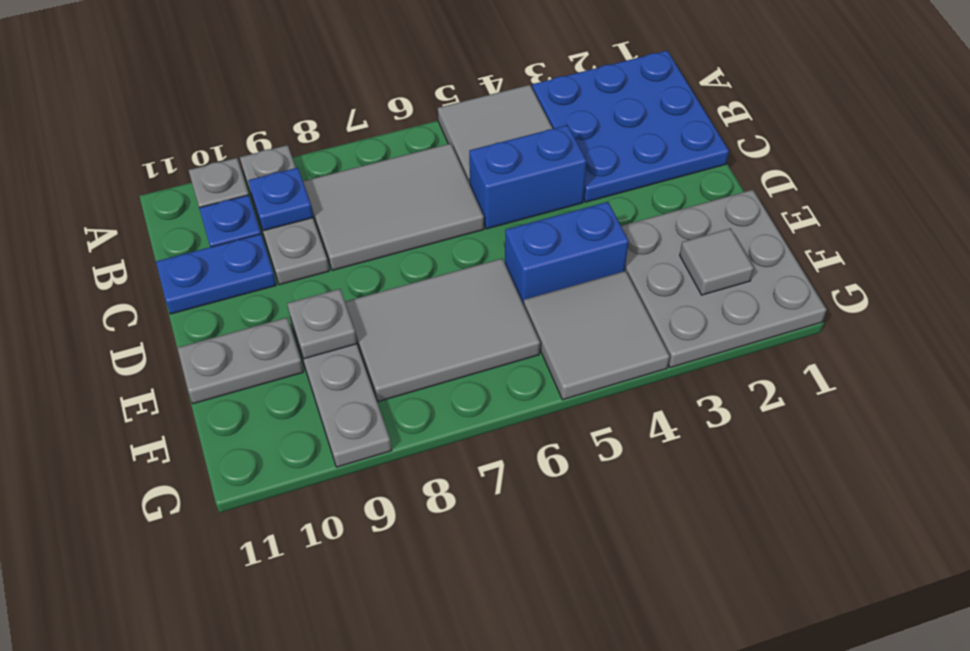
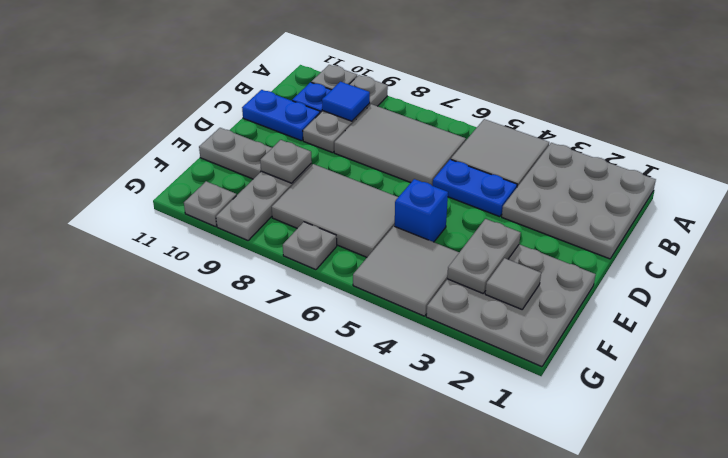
blue 3x3 plate [532,51,729,202] -> grey 3x3 plate [502,143,656,259]
blue 1x1 plate [248,168,313,231] -> blue 1x1 tile [322,82,370,121]
blue 1x2 brick [469,125,587,229] -> blue 1x2 plate [433,159,517,217]
none -> grey 1x2 plate [447,219,521,293]
blue 1x2 brick [505,202,629,305] -> blue 1x1 brick [395,179,448,242]
none -> grey 1x1 plate [283,222,337,270]
none -> grey 1x1 plate [184,181,236,227]

